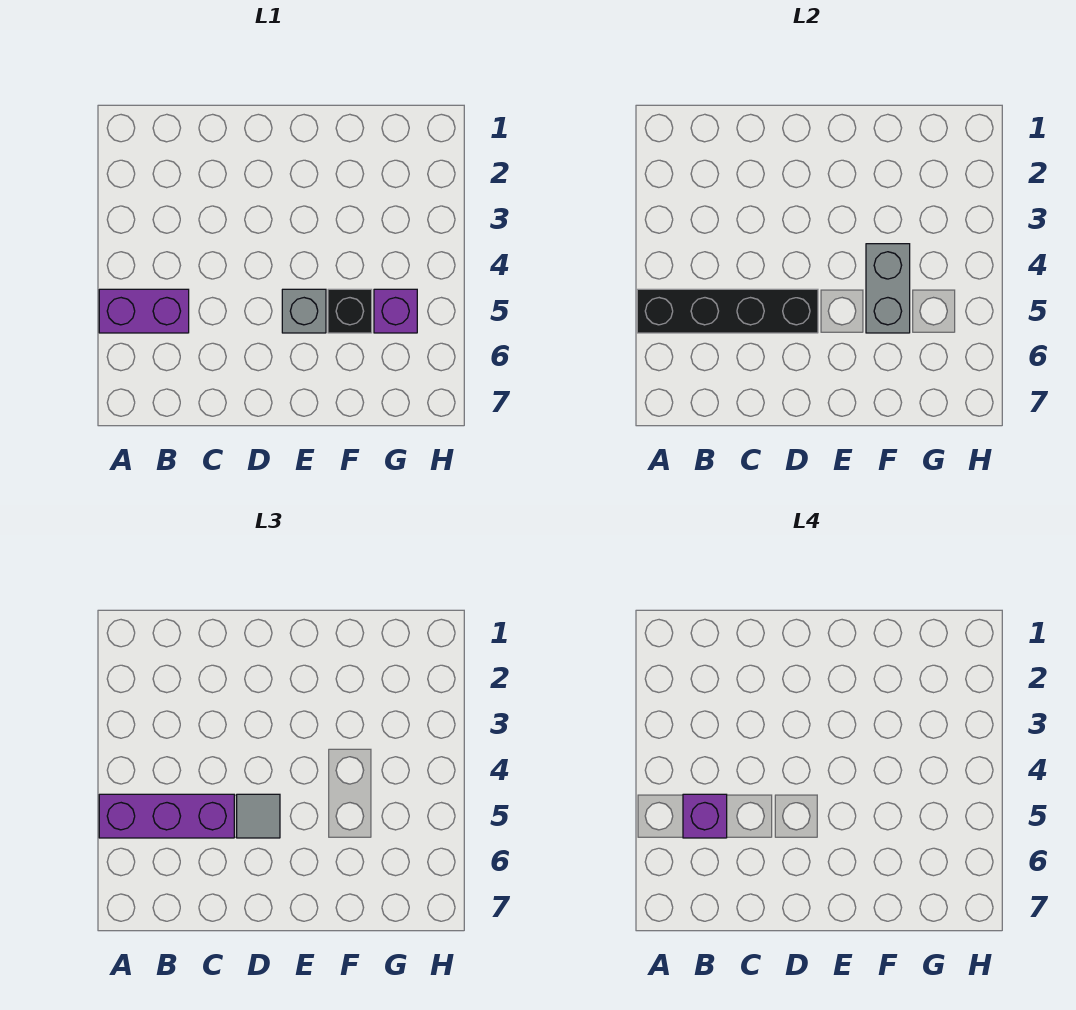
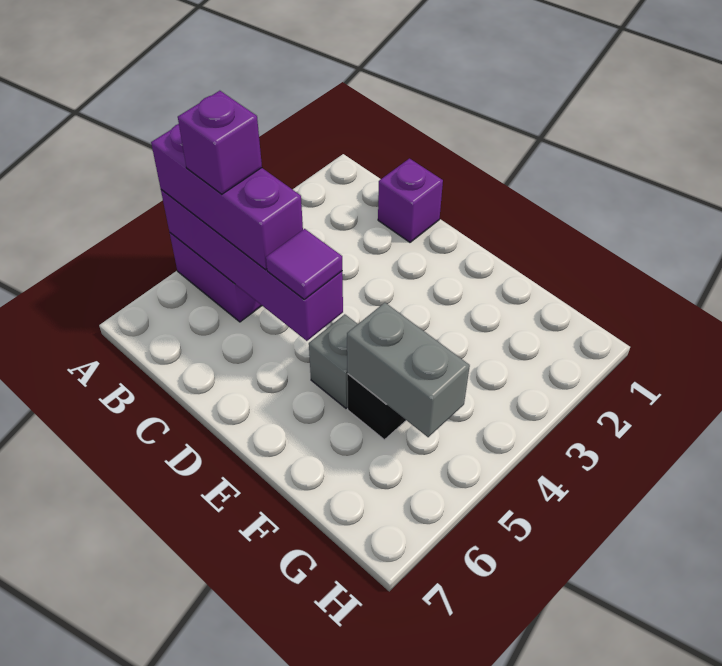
black 1x4 brick [637,289,818,333] -> purple 1x4 brick [161,190,343,341]
grey 1x1 tile [237,794,280,838] -> purple 1x1 tile [266,229,342,299]
grey 1x2 brick [866,244,910,333] -> grey 1x2 brick turned to [347,303,470,437]
purple 1x1 brick [374,289,417,333] -> purple 1x1 brick moved to [378,159,443,242]

